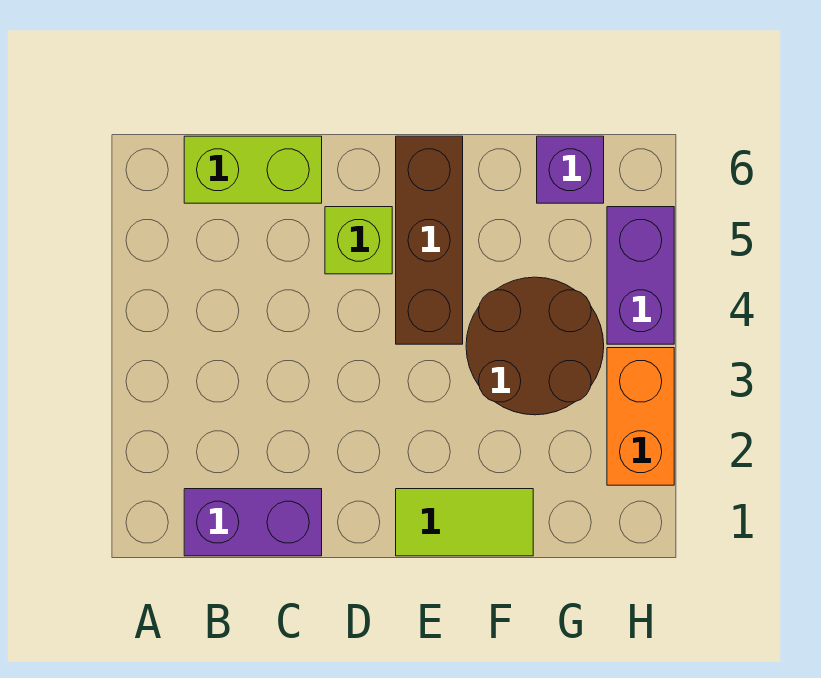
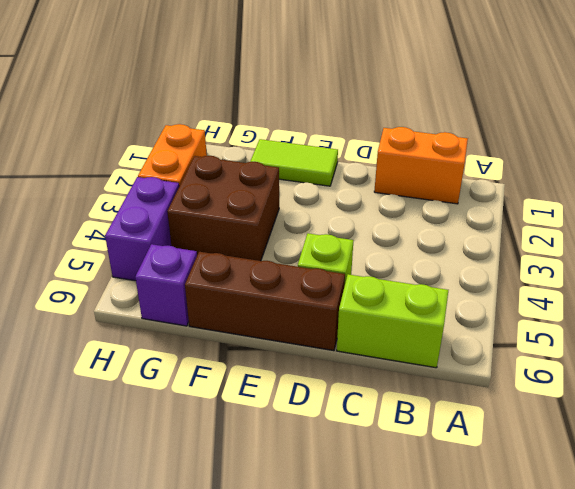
purple 1x2 brick [184,489,322,556] -> orange 1x2 brick [374,127,468,204]
brown 1x3 brick [396,136,463,344] -> brown 1x3 brick turned to [185,252,345,351]
brown 2x2 round brick [466,277,604,415] -> brown 2x2 brick [167,156,279,261]

